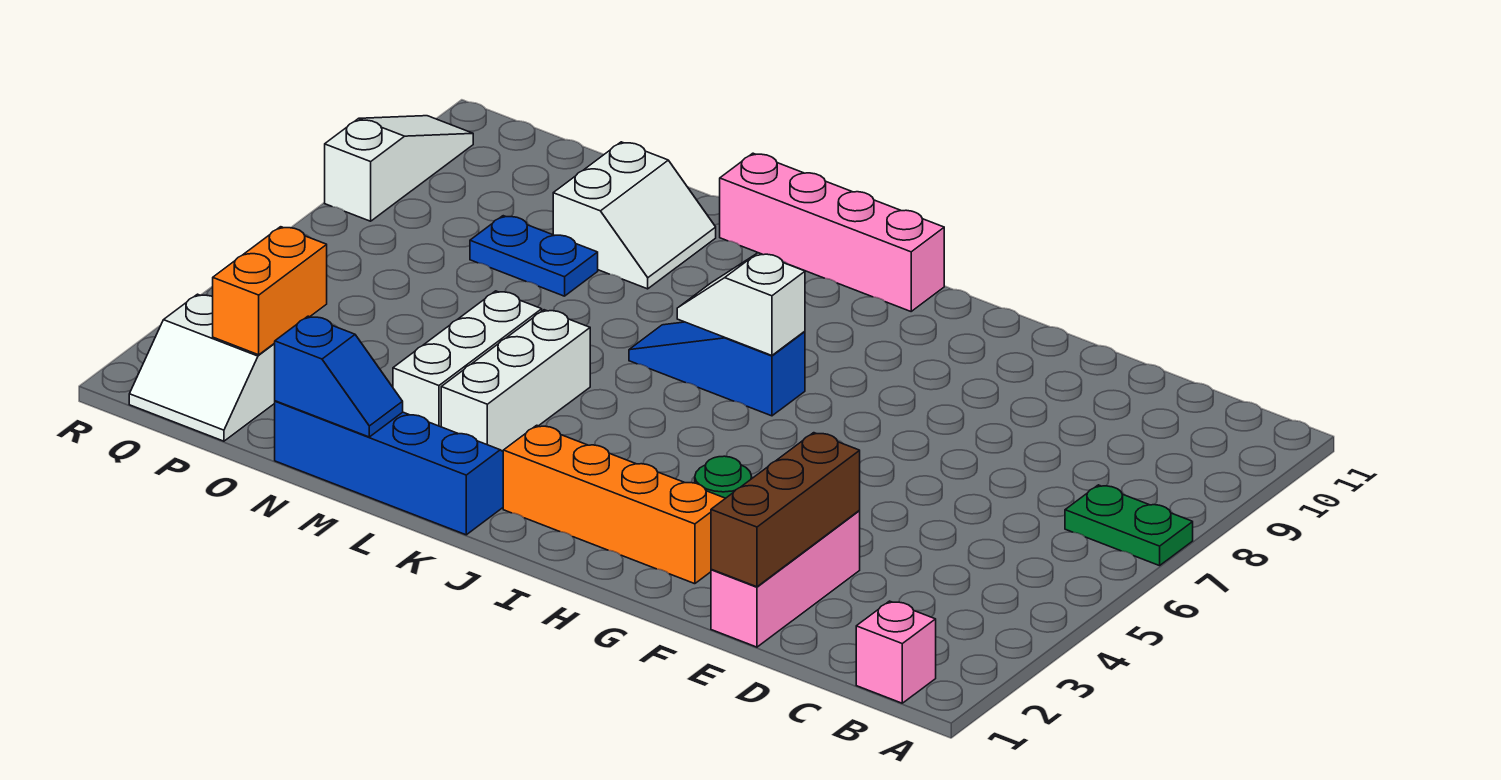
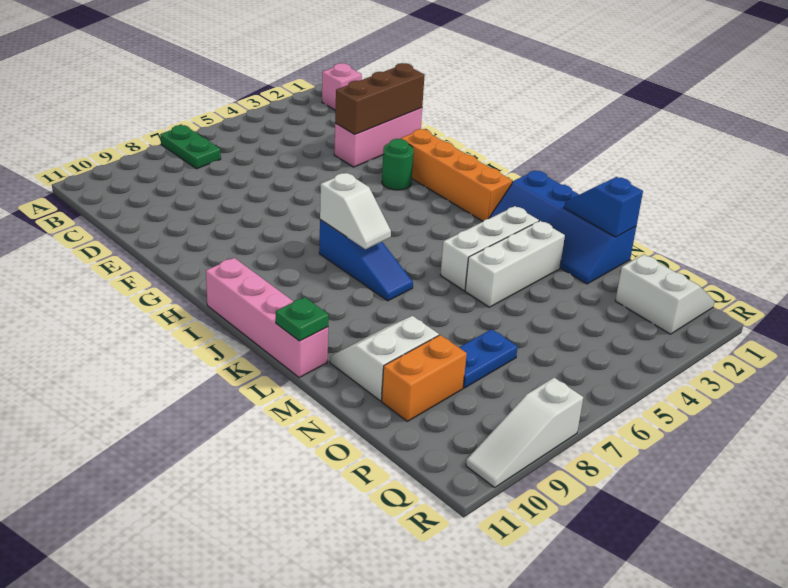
none -> green 1x1 plate [276,297,329,341]
blue 1x2 plate [470,216,598,296] -> blue 1x2 plate turned to [459,329,518,388]
orange 1x2 brick [213,227,327,355] -> orange 1x2 brick moved to [382,335,467,421]

